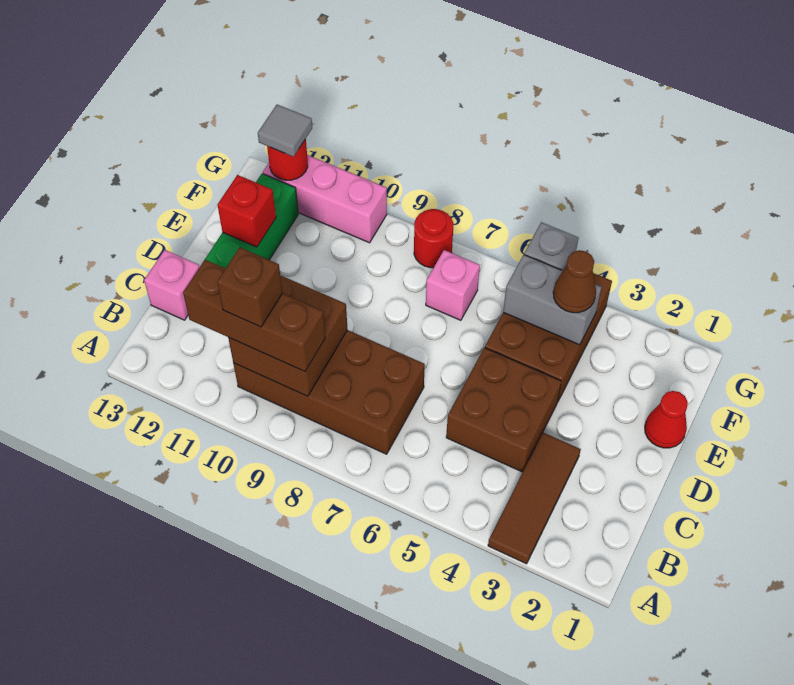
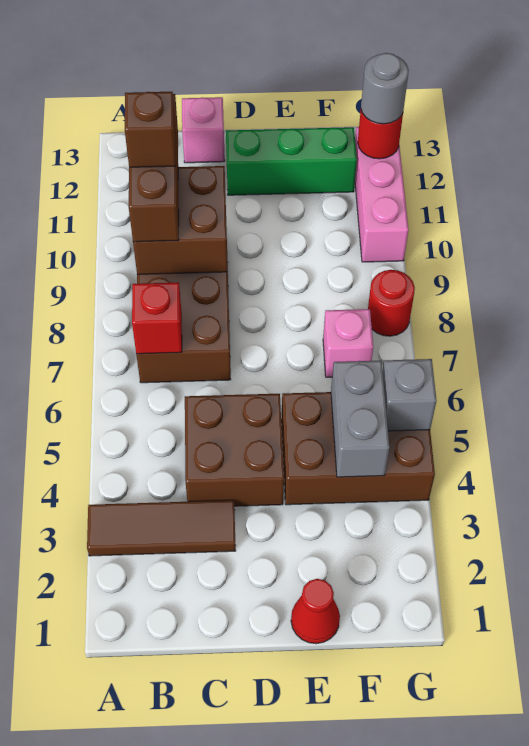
red 1x1 brick [218,175,276,247] -> red 1x1 brick moved to [132,282,182,354]
brown 1x1 cone [553,250,596,313] -> none
grey 1x1 tile [258,105,312,157] -> grey 1x1 round brick [361,53,409,124]

